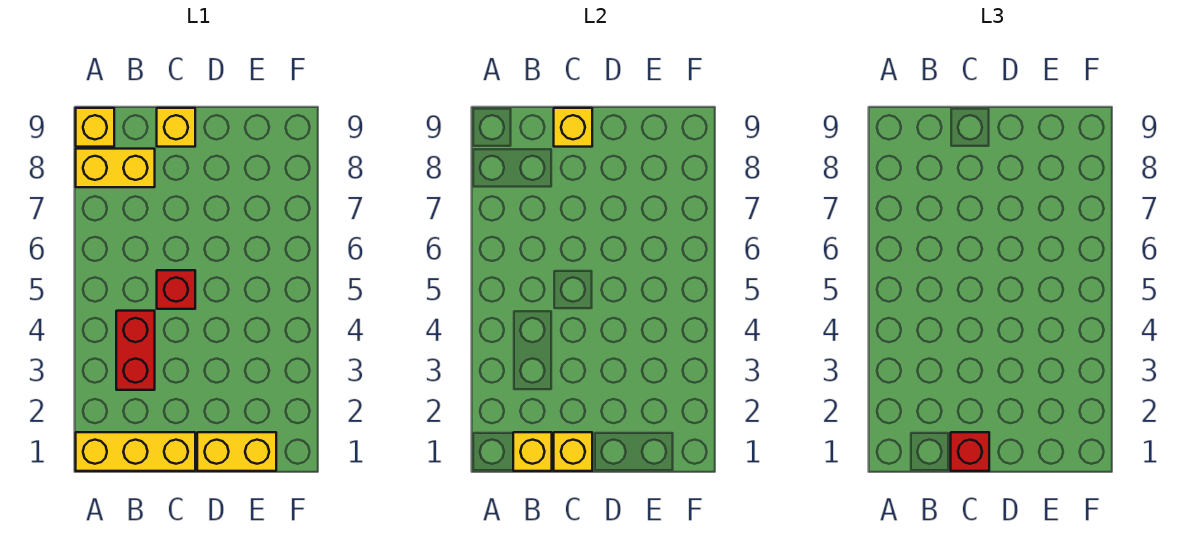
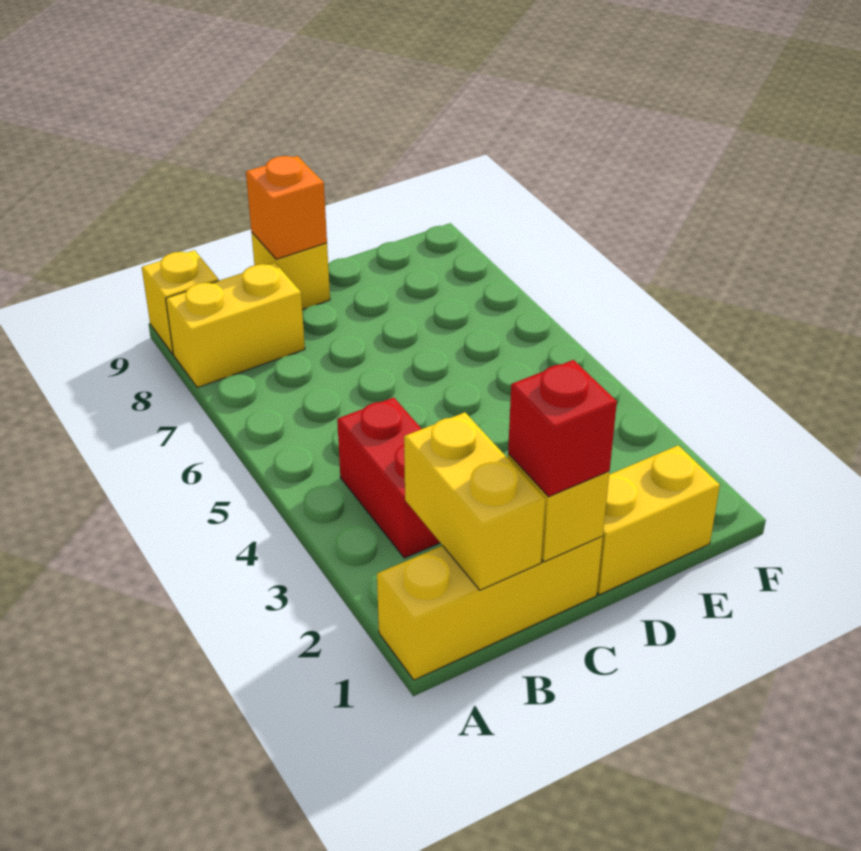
yellow 1x1 brick [513,432,552,471] -> yellow 1x2 brick [404,413,545,590]
red 1x1 brick [157,270,195,309] -> none
yellow 1x1 brick [554,108,592,147] -> orange 1x1 brick [246,156,327,259]

